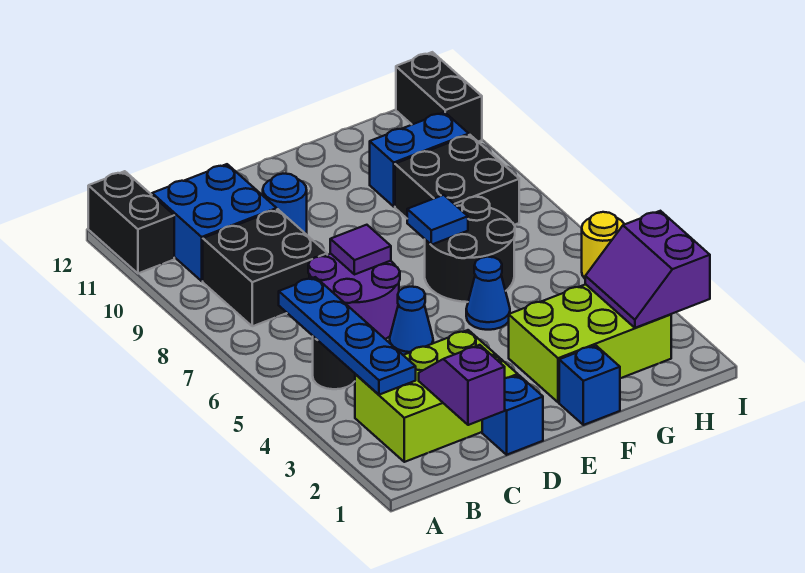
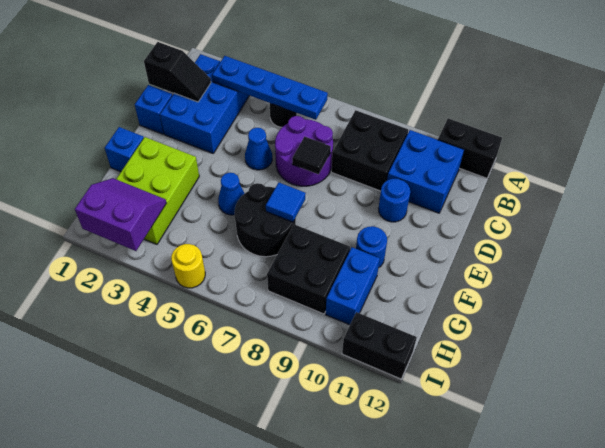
lime 2x3 brick [355,330,518,462] -> blue 2x3 brick [160,54,249,153]
purple 1x2 slope [419,345,505,425] -> black 1x2 slope [144,42,211,102]
purple 1x1 tile [330,225,391,275] -> black 1x1 tile [292,137,331,174]
none -> blue 1x1 round brick [356,226,387,268]

